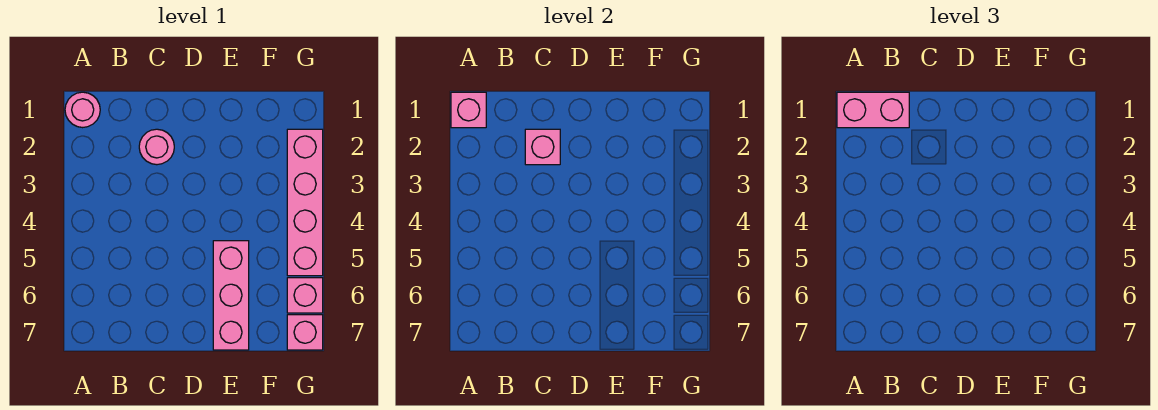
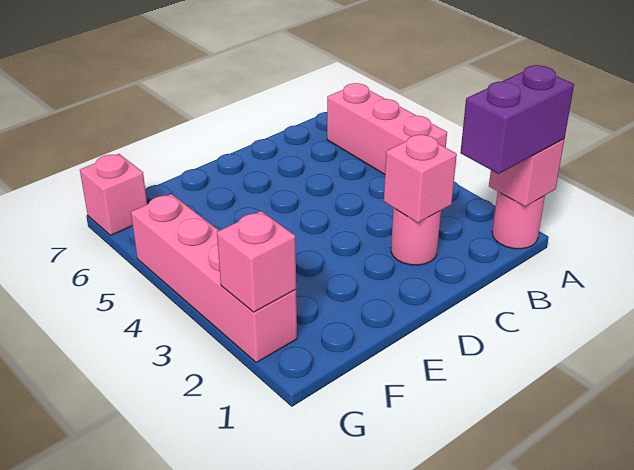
pink 1x2 brick [837,92,909,128] -> purple 1x2 brick [460,65,574,174]
pink 1x3 brick [213,241,249,350] -> pink 1x3 brick moved to [327,83,447,174]
pink 1x1 brick [287,278,323,313] -> pink 1x1 brick moved to [217,211,296,312]

